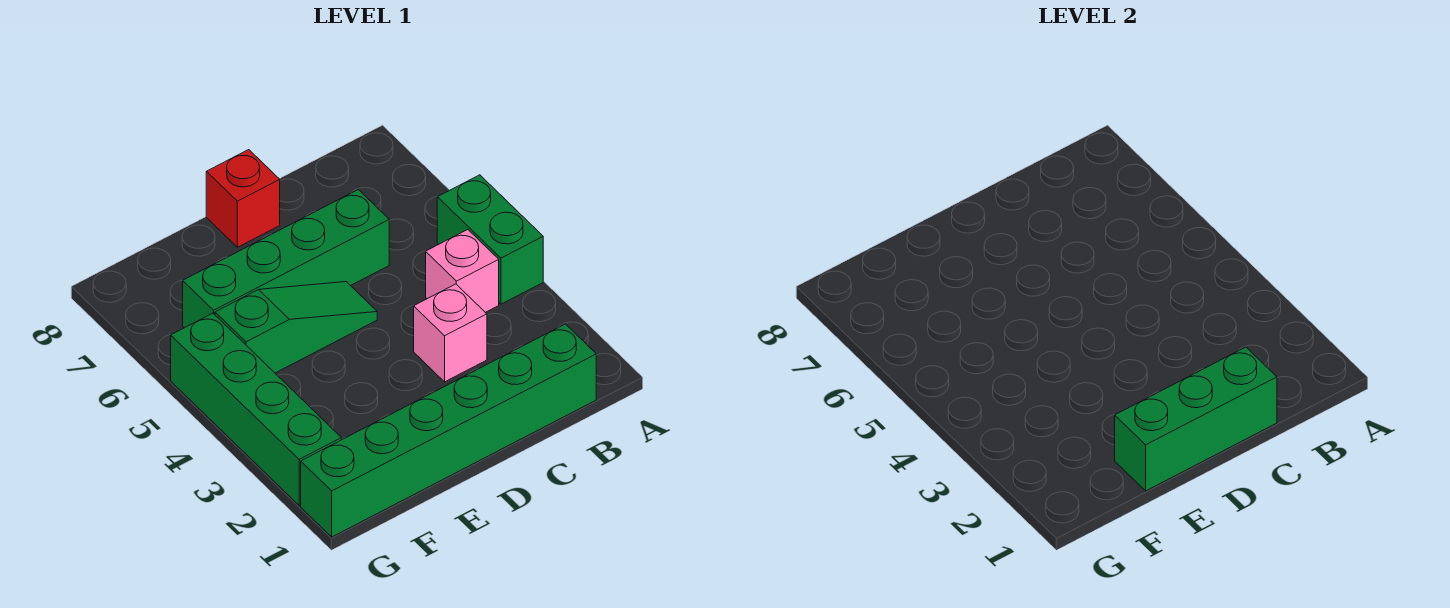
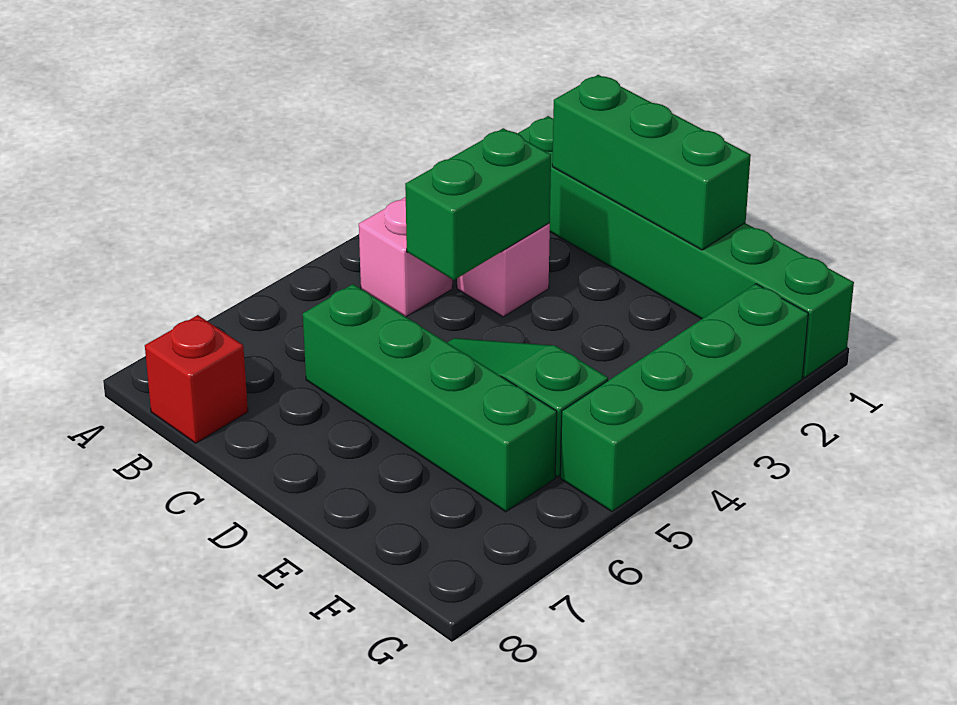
green 1x2 brick [437,175,543,304] -> green 1x2 brick moved to [405,128,551,280]
red 1x1 brick [206,150,280,247] -> red 1x1 brick moved to [145,315,248,443]

